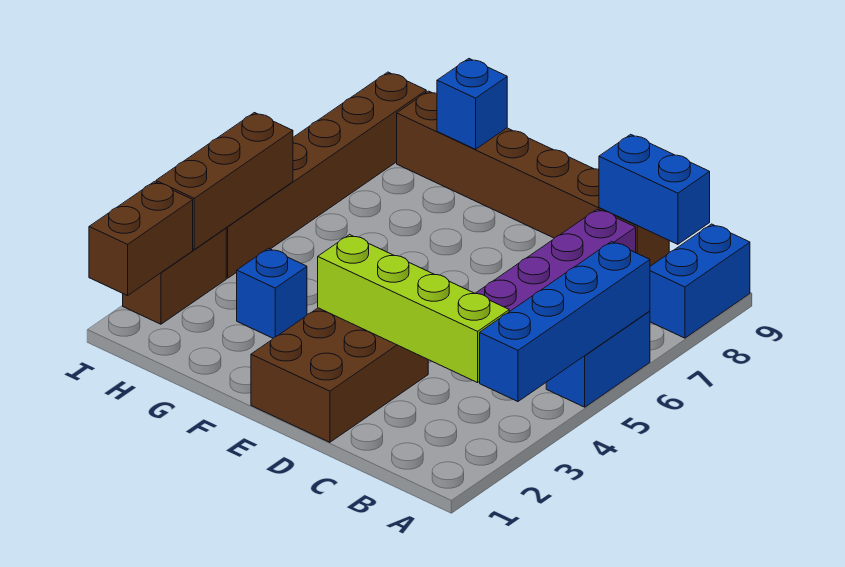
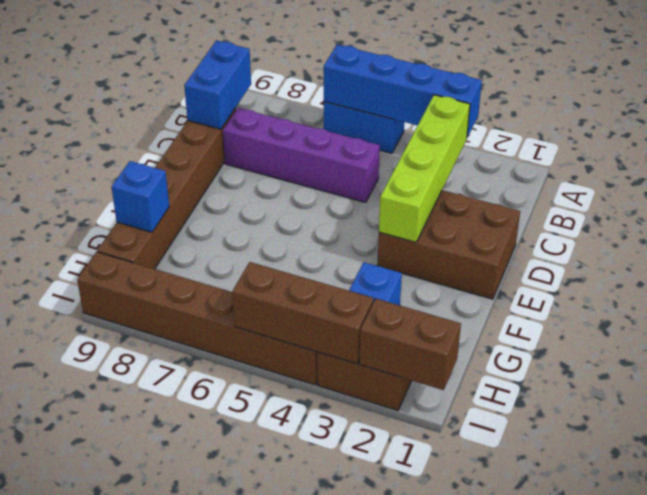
blue 1x2 brick [650,224,750,338] -> none

